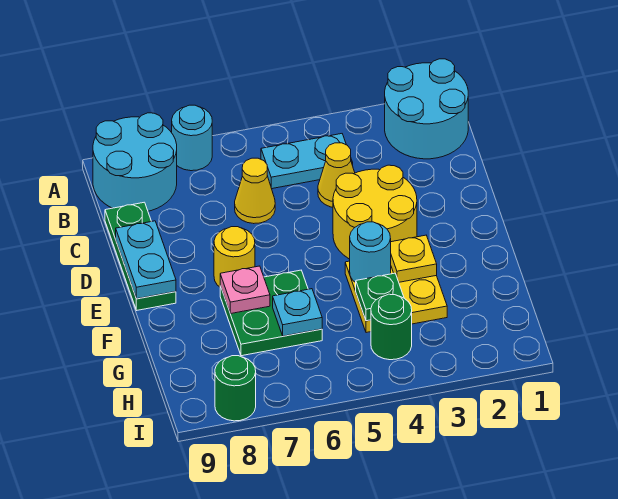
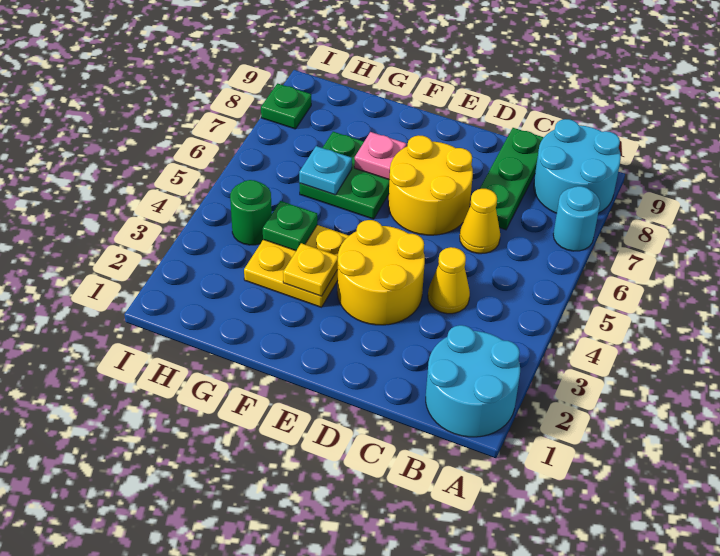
cyan 1x2 plate [261,134,353,189] -> none
green 1x3 plate [105,202,176,310] -> green 1x3 plate turned to [480,128,544,230]
cyan 1x2 plate [116,221,176,299] -> none
yellow 1x1 round brick [214,227,255,287] -> yellow 2x2 round brick [388,135,473,235]
cyan 1x1 round brick [350,222,391,283] -> none
green 1x1 round brick [215,356,256,421] -> green 1x1 plate [261,83,311,129]

